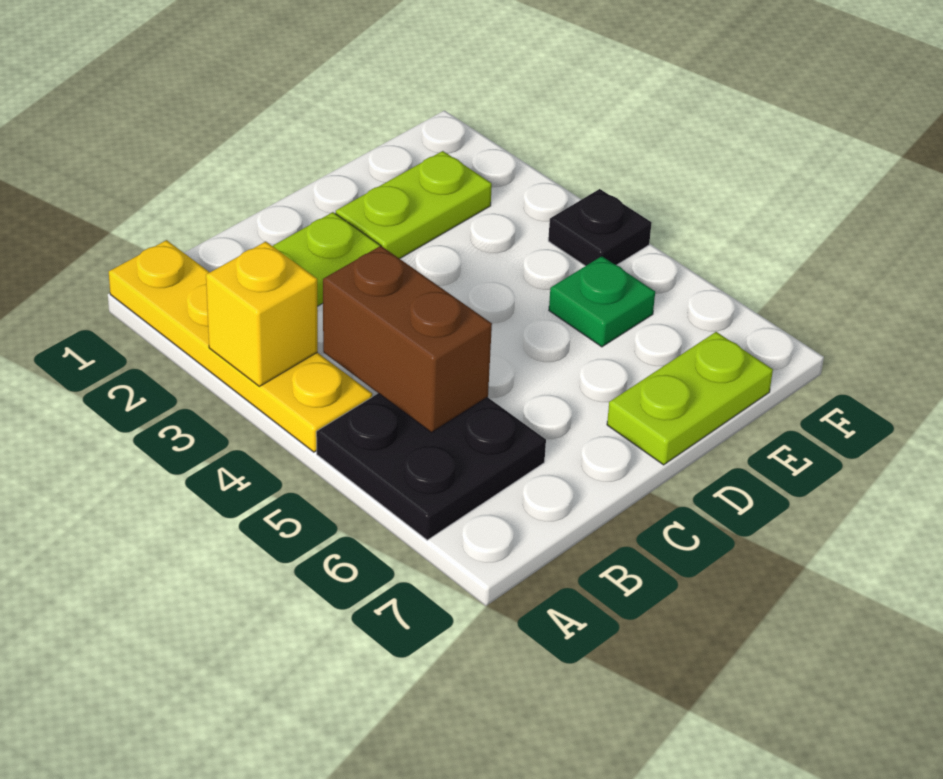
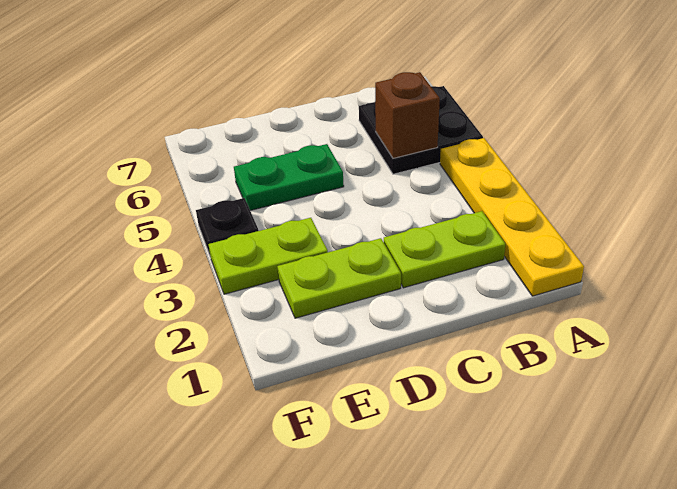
yellow 1x1 brick [206,242,318,386] -> none
brown 1x2 brick [323,246,492,432] -> brown 1x1 brick [375,72,440,158]
lime 1x2 plate [607,332,773,465] -> lime 1x2 plate moved to [208,218,328,294]
green 1x1 plate [549,256,655,347] -> green 1x2 plate [234,144,344,210]

